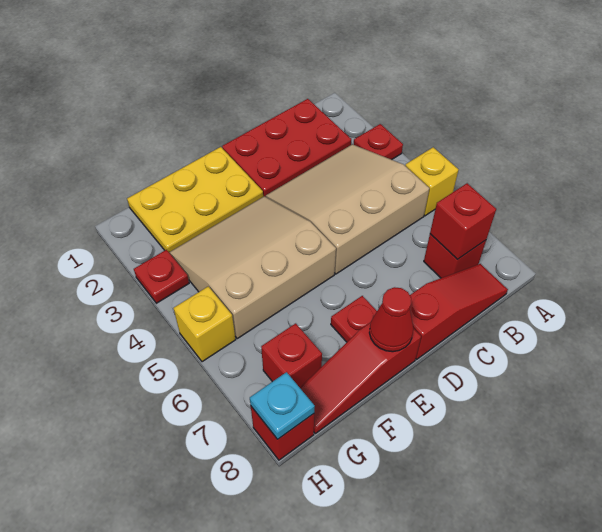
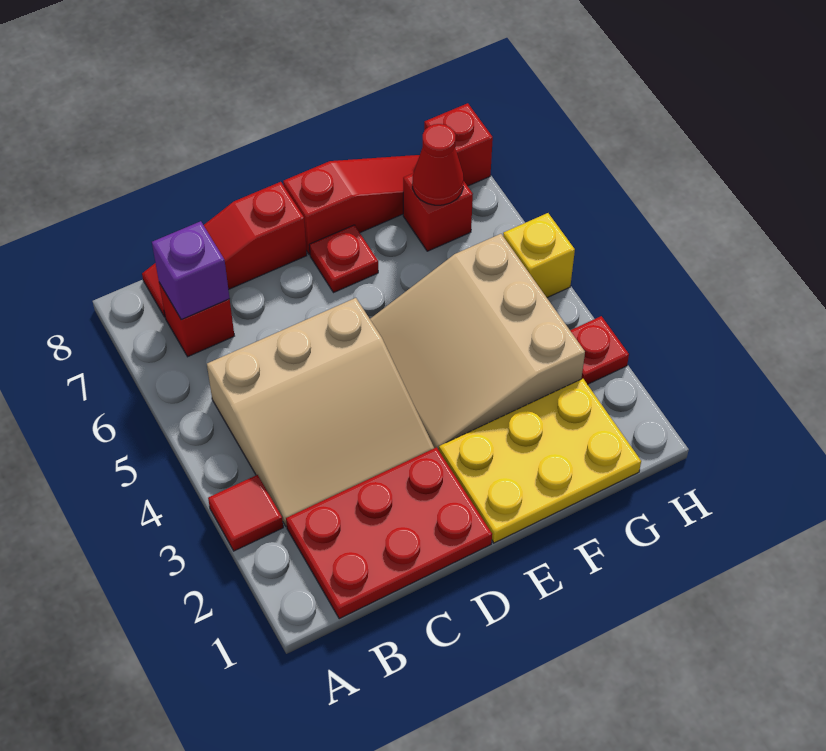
red 1x1 plate [354,124,403,160] -> red 1x1 tile [208,475,283,551]
yellow 1x1 brick [405,147,458,216] -> none
red 1x1 brick [430,183,496,260] -> purple 1x1 brick [152,221,230,320]
tan 3x3 slope [169,196,336,339] -> tan 3x3 slope turned to [370,234,585,450]
red 1x1 cone [369,287,413,352] -> red 1x1 cone moved to [413,124,464,205]
cyan 1x1 plate [250,372,315,439] -> none

